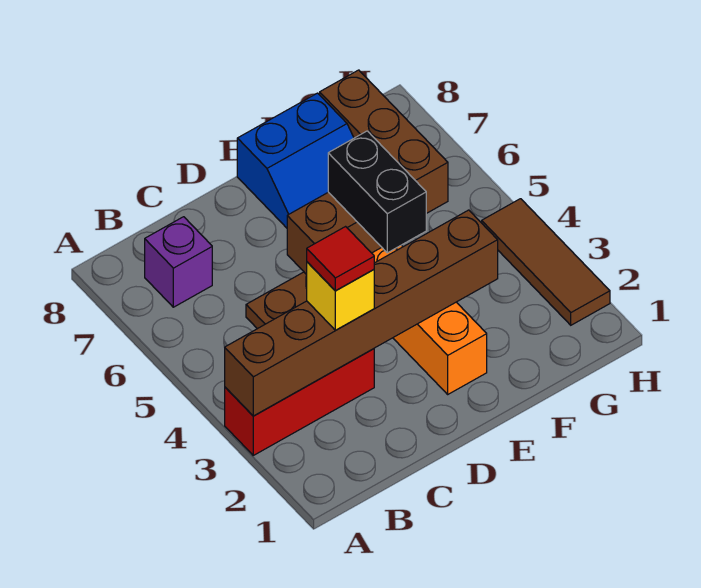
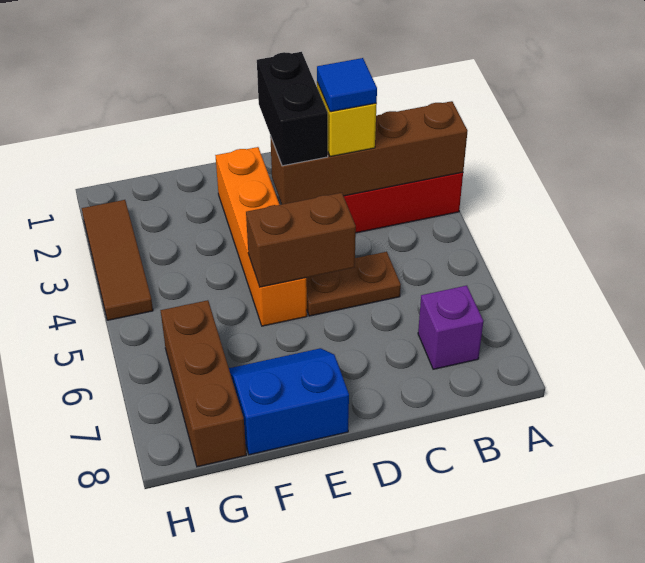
brown 1x6 brick [225,210,498,416] -> brown 1x4 brick [270,101,467,204]
red 1x1 tile [307,227,374,291] -> blue 1x1 tile [317,58,377,112]
black 1x2 brick [328,131,426,253] -> black 1x2 brick moved to [257,52,328,166]

